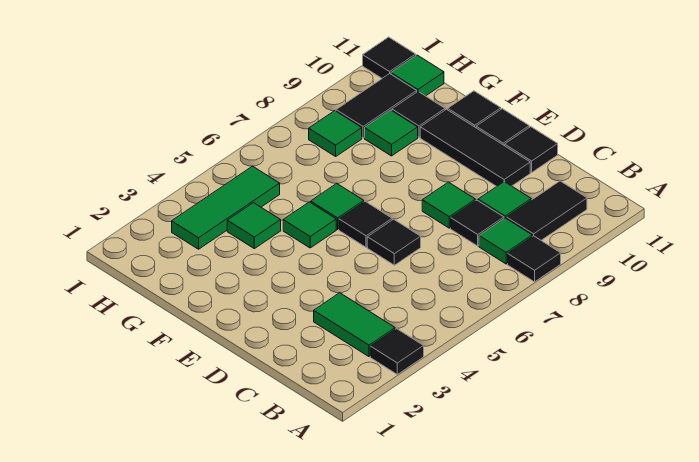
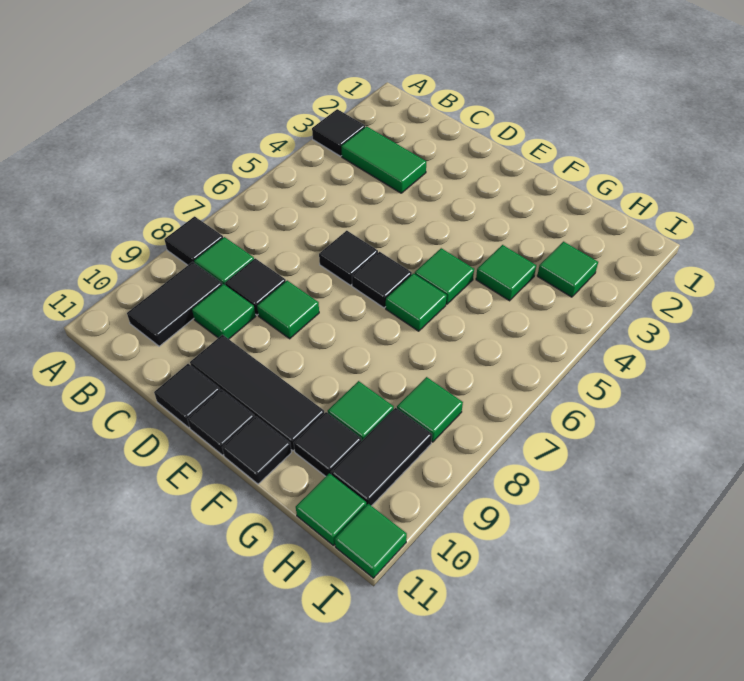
green 1x3 tile [172,166,280,249] -> green 1x1 tile [537,242,598,297]
black 1x1 tile [363,37,416,78] -> green 1x1 tile [335,504,407,578]

